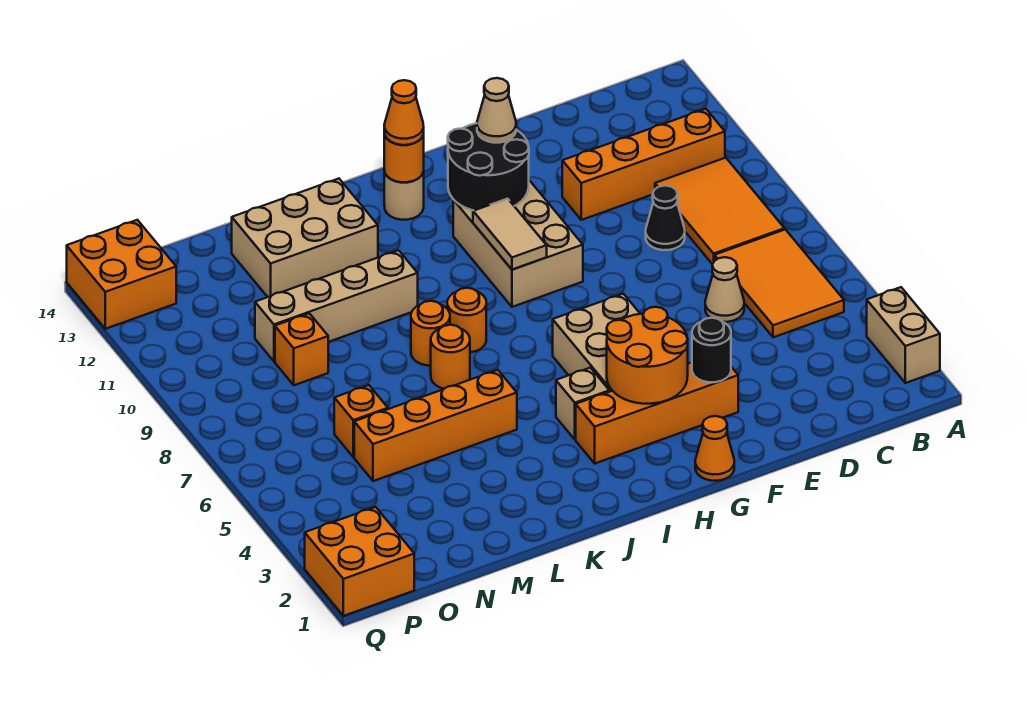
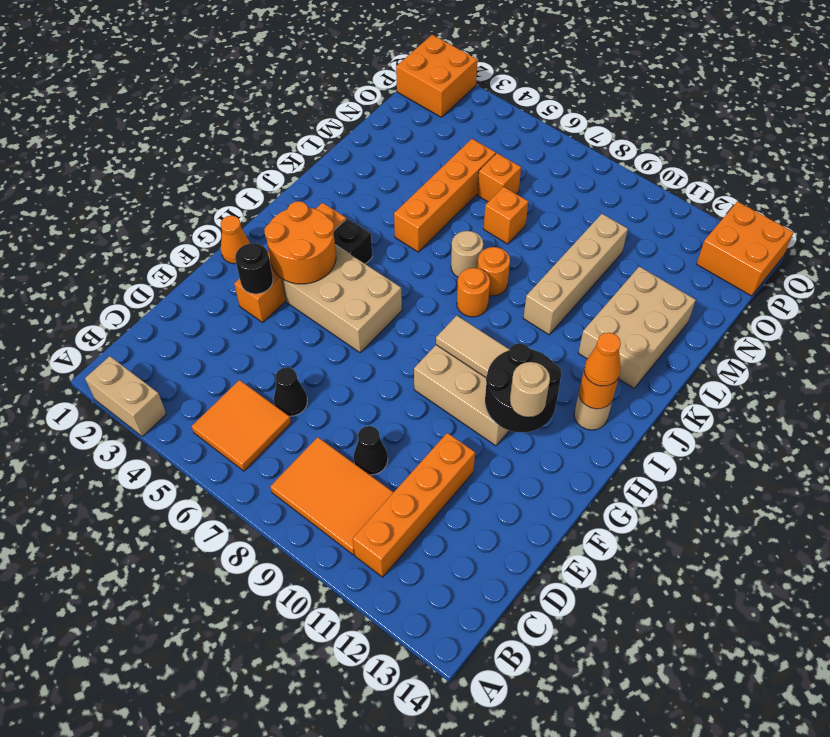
orange 2x3 tile [715,229,844,337] -> orange 2x2 tile [192,380,291,471]
tan 1x1 cone [705,257,744,322] -> black 1x1 cone [274,367,307,416]
tan 1x1 cone [477,78,516,143] -> tan 1x1 round brick [510,362,550,417]
tan 1x1 brick [556,368,609,440] -> black 1x1 brick [334,218,372,264]
orange 1x1 round brick [431,325,470,389] -> tan 1x1 round brick [451,231,483,277]
orange 1x1 brick [275,313,328,385] -> orange 1x1 brick moved to [484,187,528,244]

